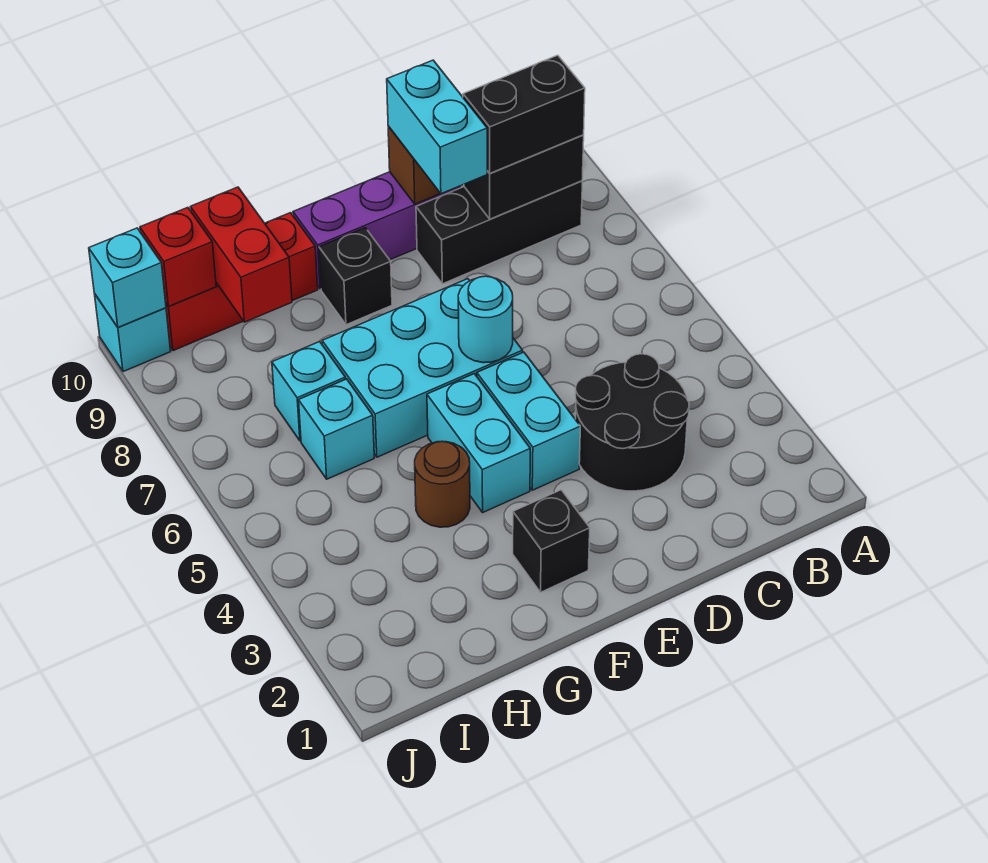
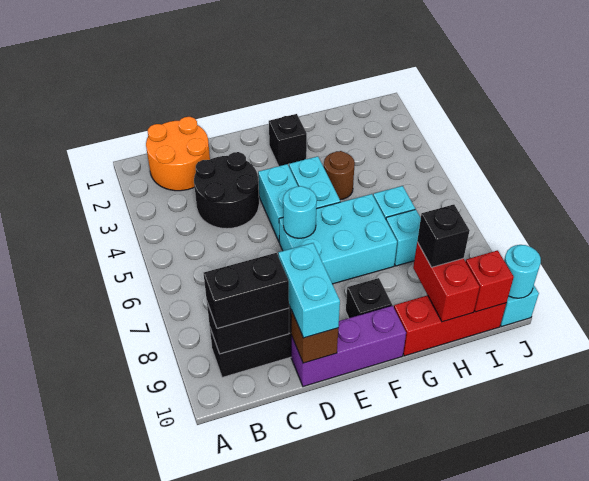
none -> orange 2x2 round brick [146,117,210,191]
none -> black 1x1 brick [417,205,470,267]
cyan 1x1 brick [89,228,166,327] -> cyan 1x1 round brick [504,245,541,298]

